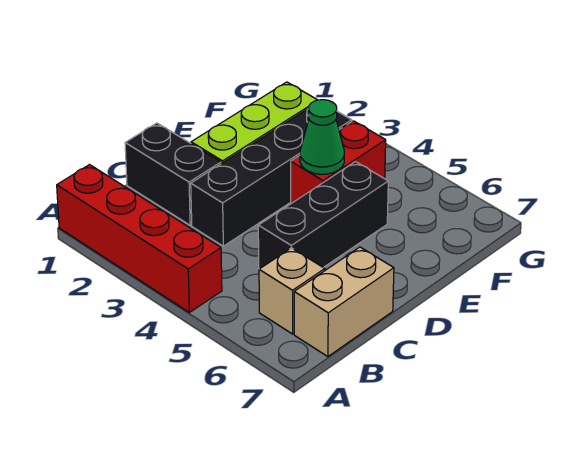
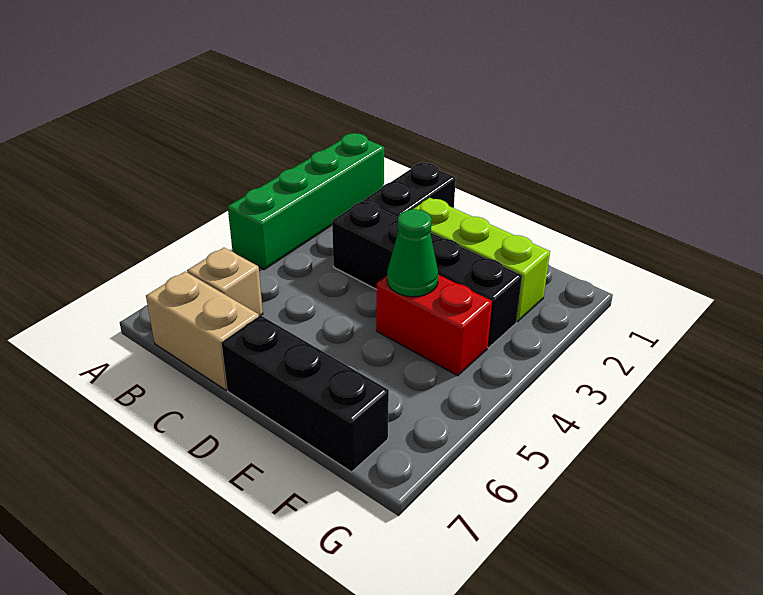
red 1x4 brick [57,165,222,312] -> green 1x4 brick [228,133,384,269]
black 1x3 brick [258,162,388,269] -> black 1x3 brick moved to [222,315,389,472]

